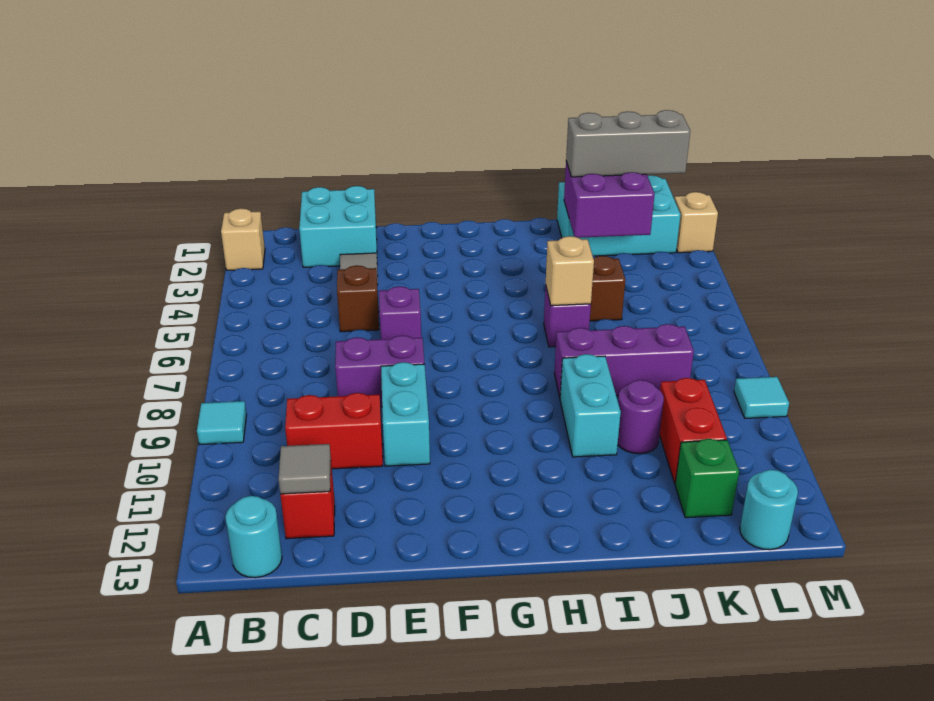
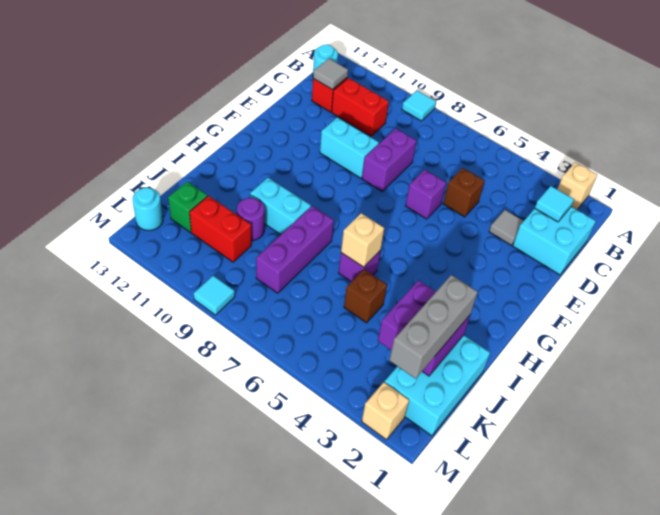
none -> cyan 1x1 tile [535,186,574,222]
red 1x2 brick [285,393,383,469] -> red 1x2 brick turned to [332,78,389,136]

